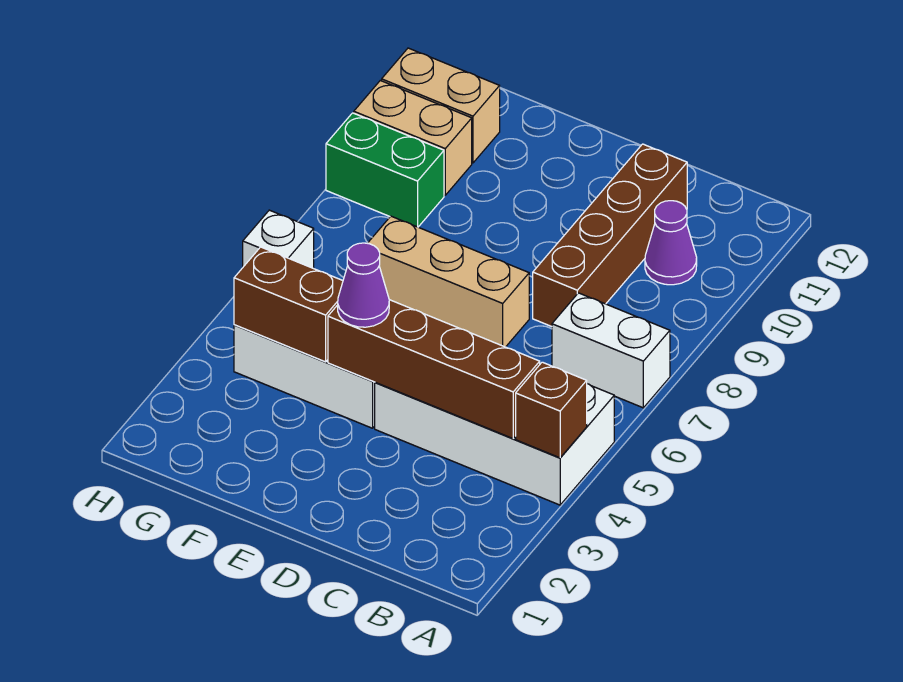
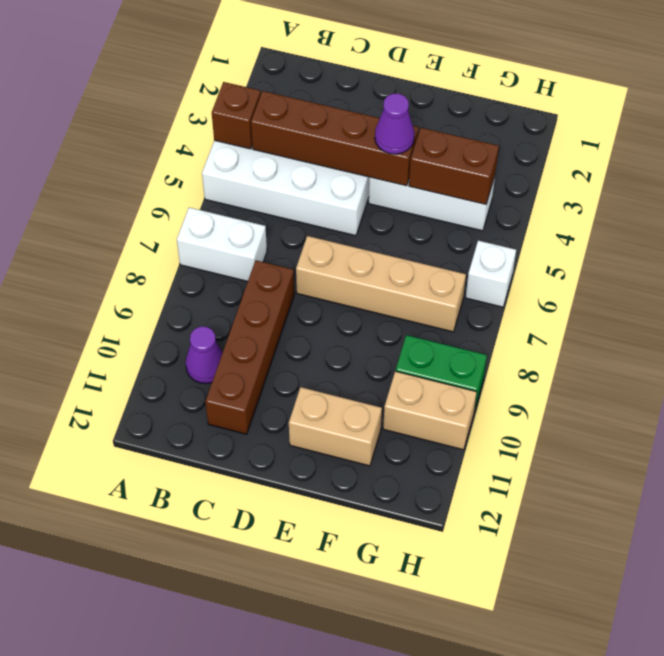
tan 1x3 brick [368,216,529,347] -> tan 1x4 brick [296,236,466,332]
tan 1x2 brick [382,48,500,163] -> tan 1x2 brick moved to [289,387,382,466]

